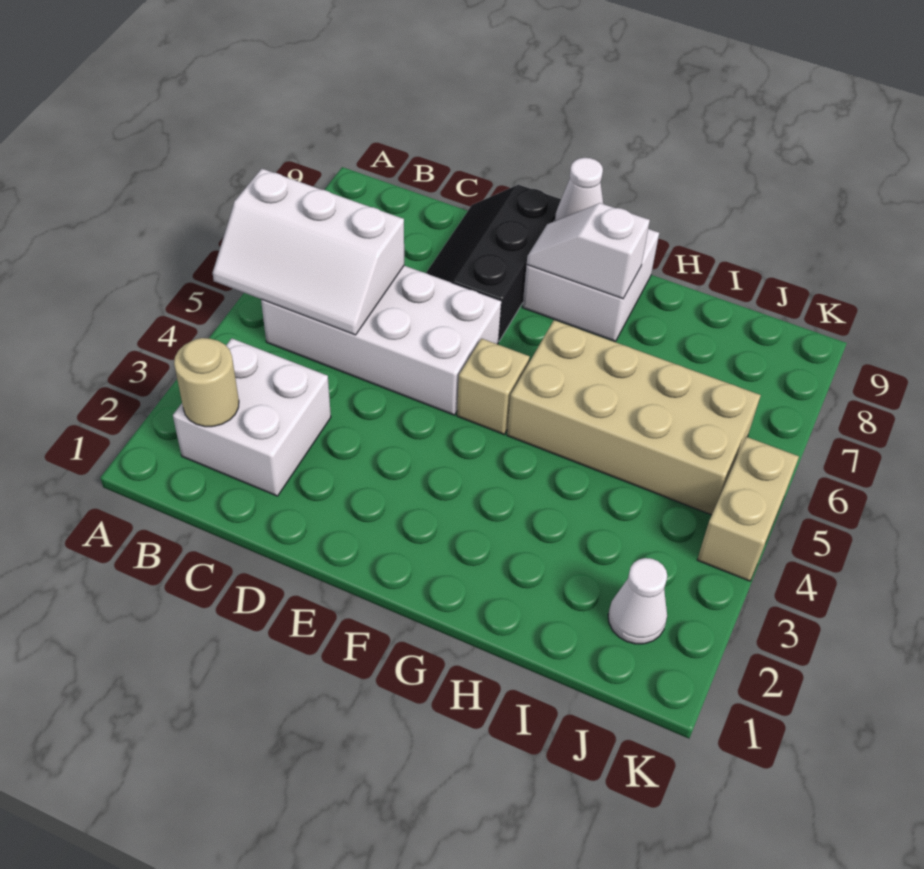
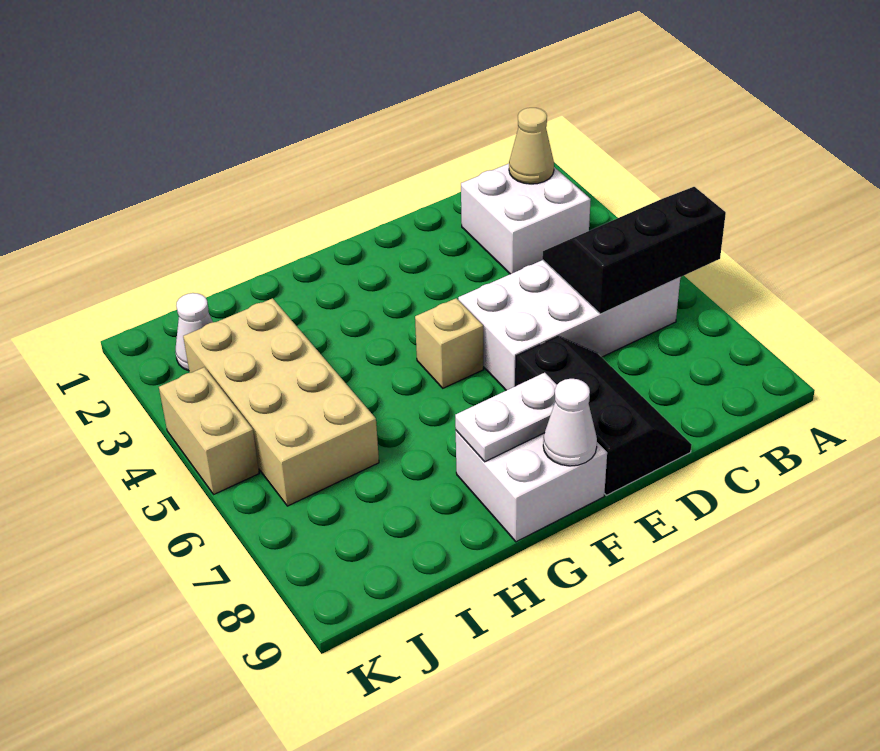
white 2x3 slope [213,169,404,335] -> black 2x3 slope [542,187,726,314]
tan 1x1 round brick [174,338,239,427] -> tan 1x1 cone [509,108,554,184]
white 1x2 slope [527,203,650,299] -> white 1x2 plate [455,373,557,462]
tan 2x4 brick [507,320,761,515] -> tan 2x4 brick turned to [183,298,379,506]

